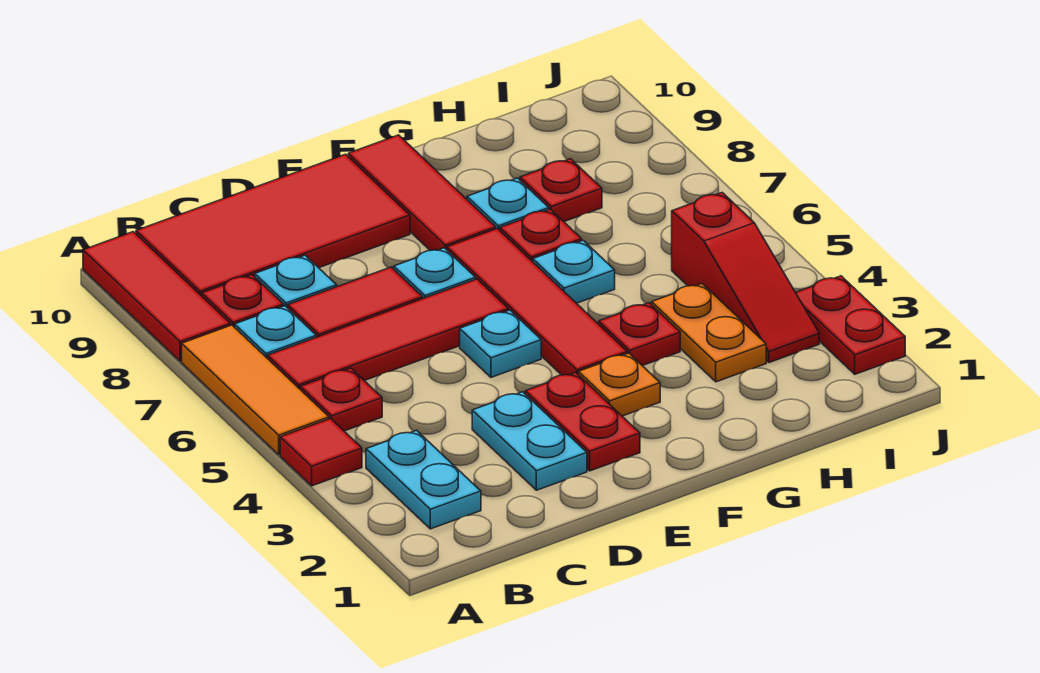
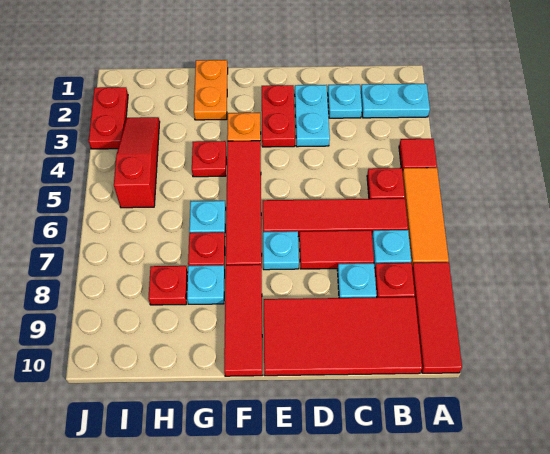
cyan 1x2 plate [366,430,481,529] -> cyan 1x2 plate turned to [361,84,430,118]
cyan 1x1 plate [460,310,541,377] -> cyan 1x1 plate moved to [328,84,362,118]
orange 1x2 plate [652,283,766,382] -> orange 1x2 plate moved to [194,60,228,120]

